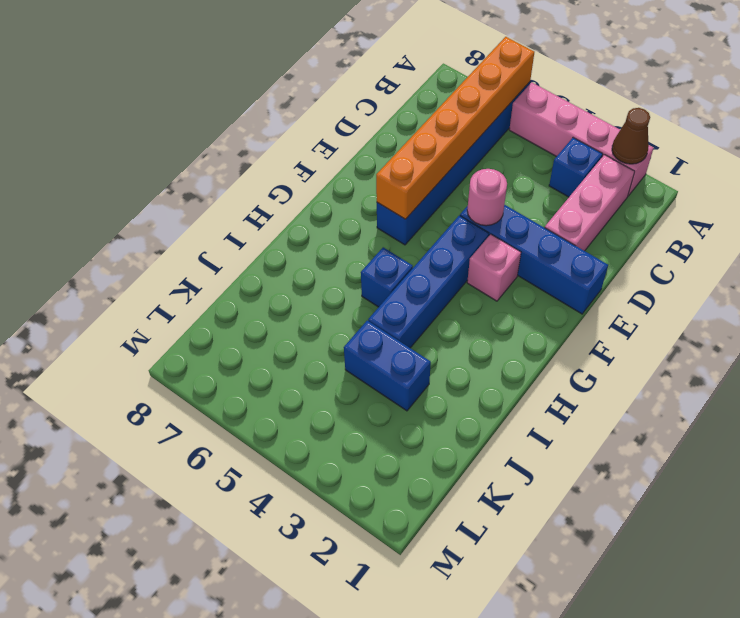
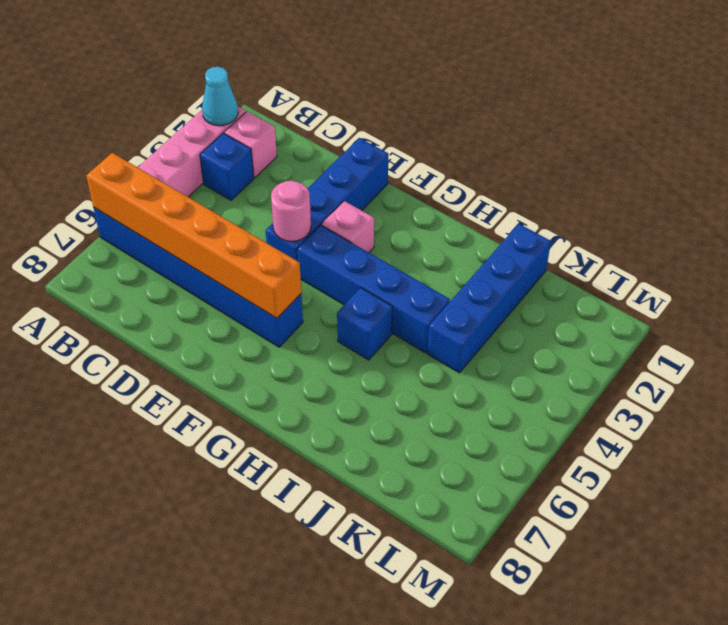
brown 1x1 cone [612,108,650,164] -> cyan 1x1 cone [202,67,238,126]
pink 1x3 brick [545,155,635,251] -> pink 1x1 brick [224,111,277,178]
blue 1x2 brick [344,321,431,411] -> blue 1x4 brick [427,224,551,373]

